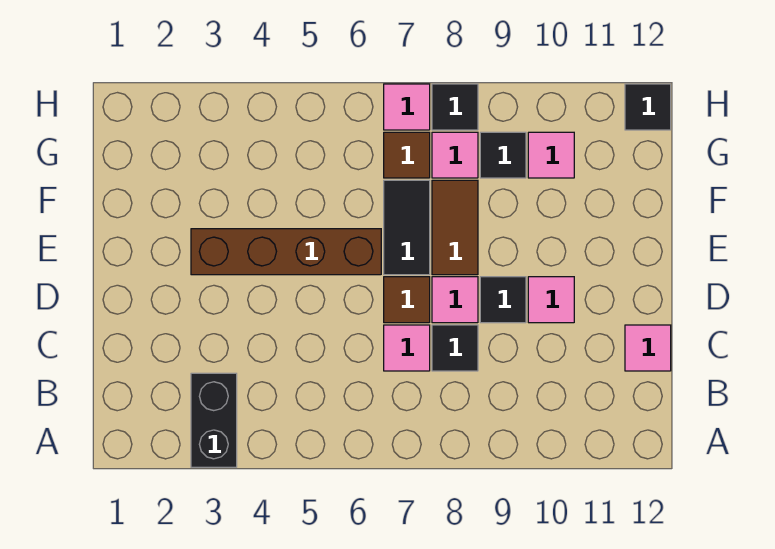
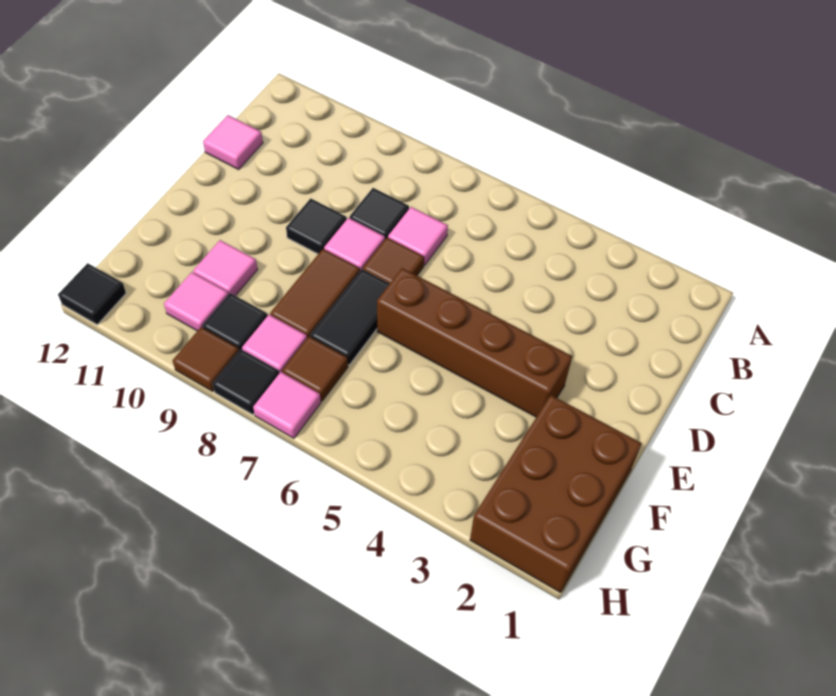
black 1x2 brick [191,373,237,467] -> none
pink 1x1 tile [528,277,574,323] -> pink 1x1 tile moved to [193,240,258,296]
none -> brown 2x3 brick [470,395,642,593]
none -> brown 1x1 tile [173,327,239,391]

